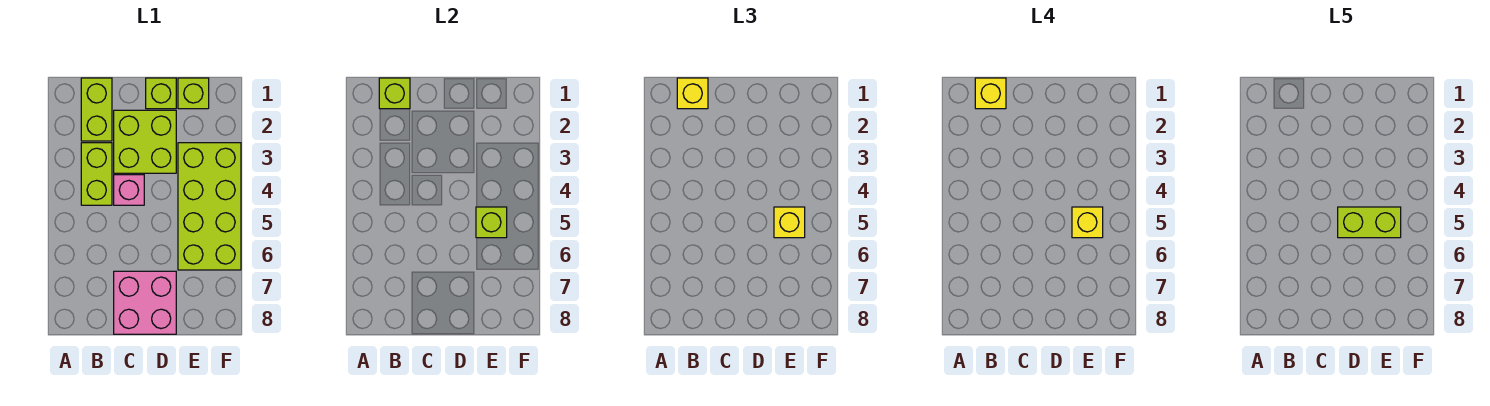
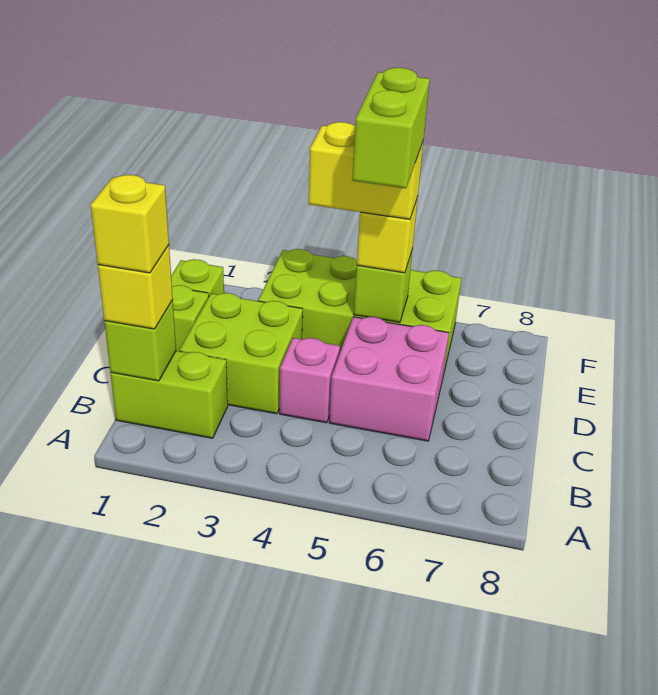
lime 1x2 brick [81,143,112,205] -> none
pink 2x2 brick [114,271,176,334] -> pink 2x2 brick moved to [329,317,449,441]
yellow 1x1 brick [1072,207,1103,238] -> yellow 1x2 brick [308,122,423,219]

